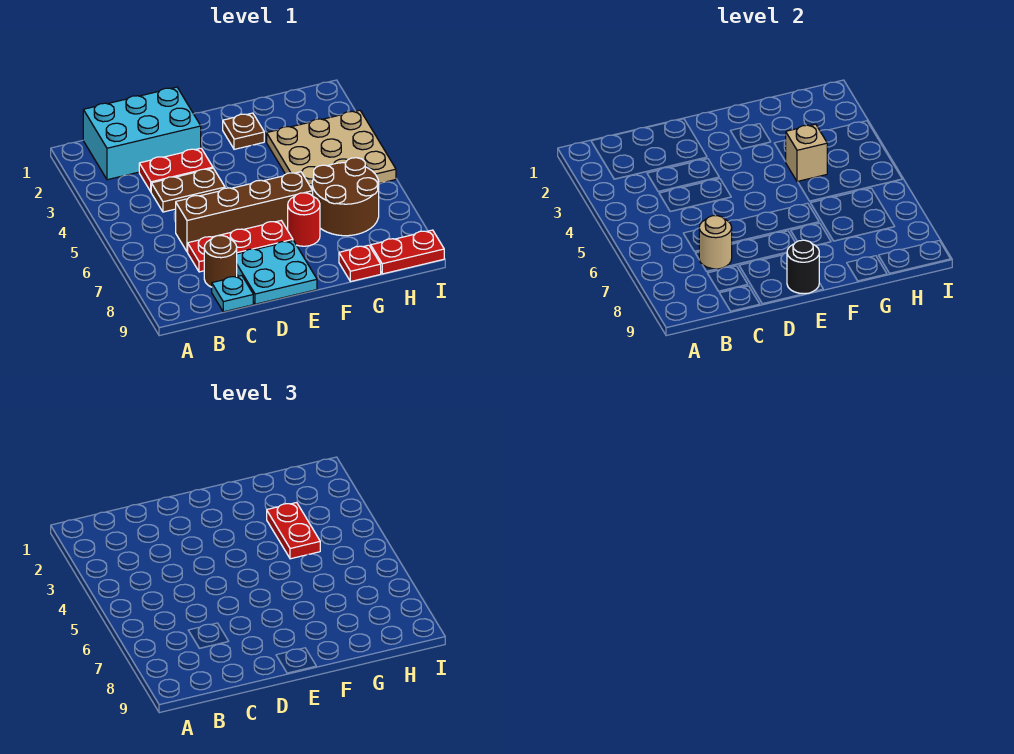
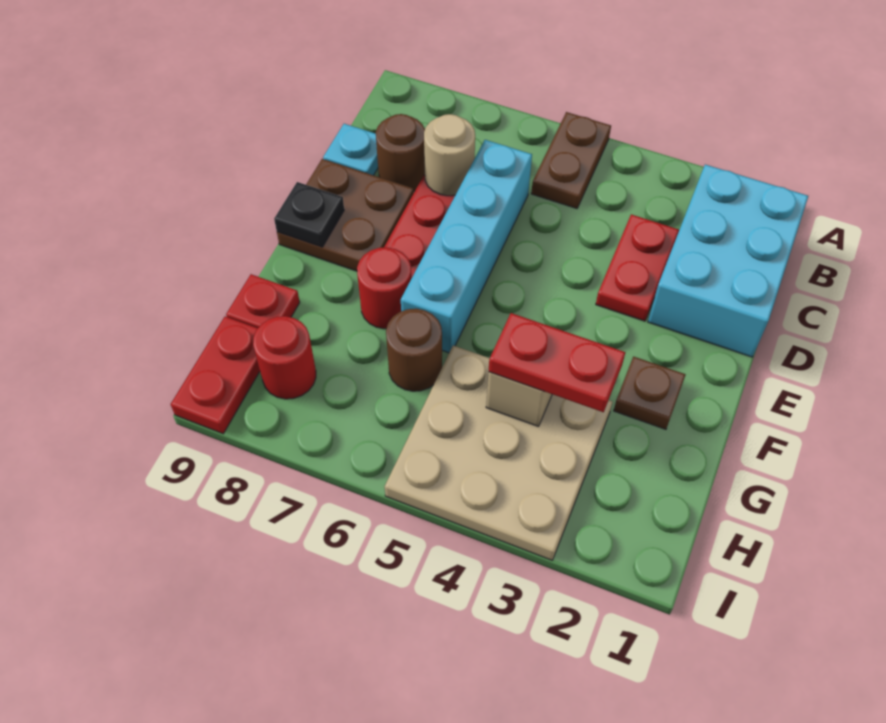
brown 1x2 plate [151,168,225,212] -> brown 1x2 plate moved to [531,112,611,209]
brown 1x4 brick [176,172,313,252] -> cyan 1x4 brick [401,140,532,353]
cyan 2x2 plate [237,241,317,304] -> brown 2x2 plate [277,159,414,271]
black 1x1 round brick [787,240,819,294] -> black 1x1 plate [274,182,344,247]
brown 2x2 round brick [312,158,379,236] -> brown 1x1 round brick [386,309,442,391]
none -> red 1x1 round brick [253,316,316,399]

